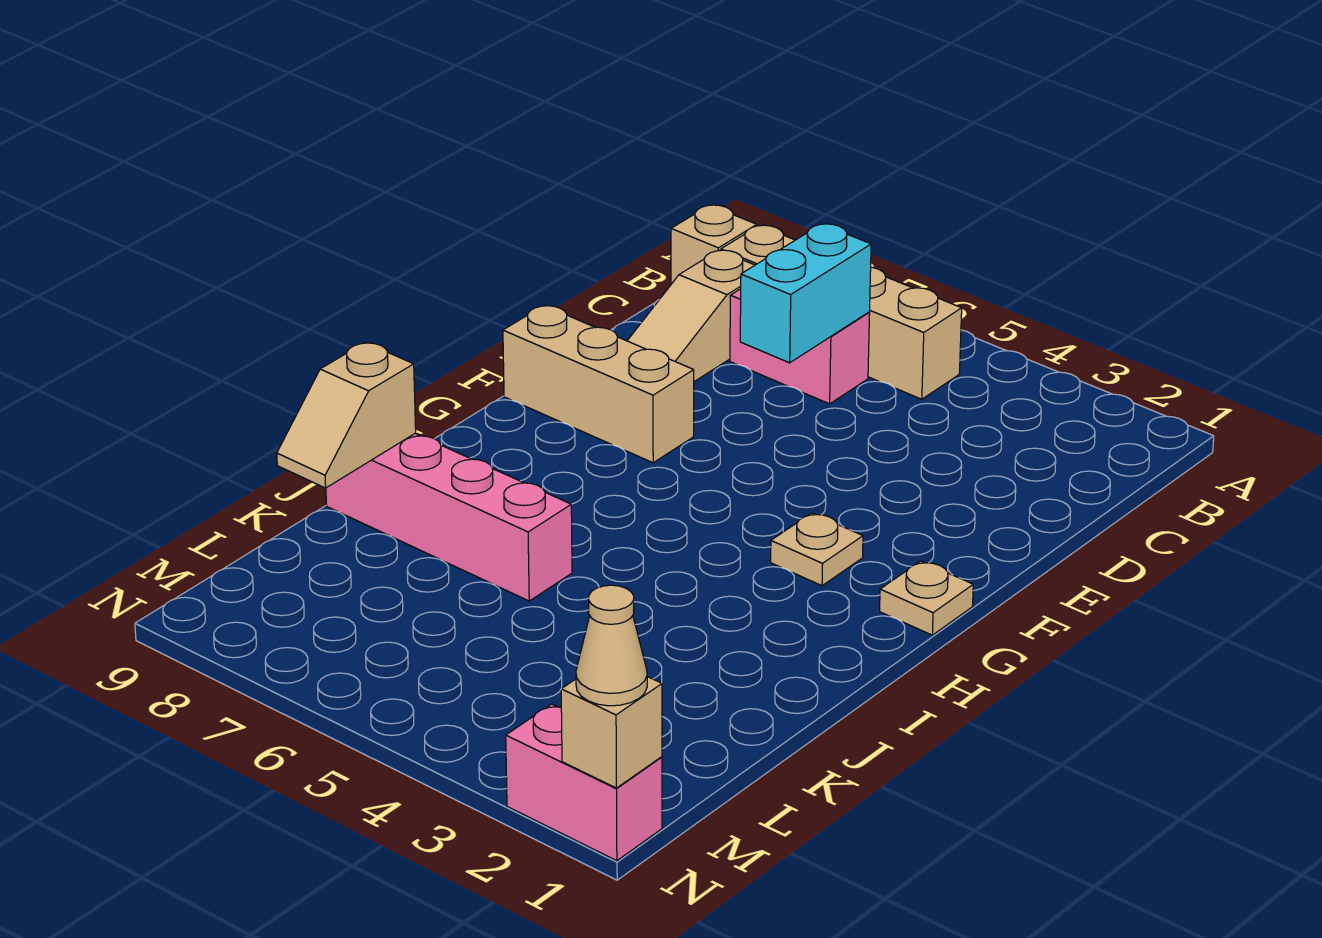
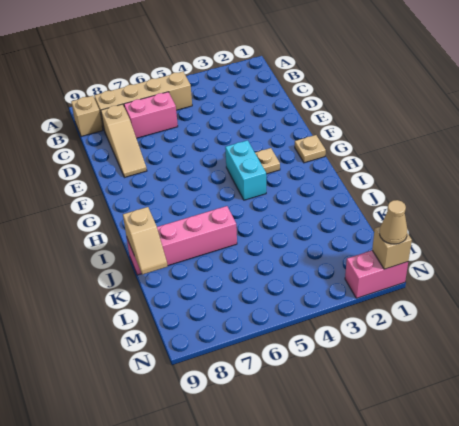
cyan 1x2 brick [740,224,871,363] -> cyan 1x2 brick moved to [225,140,266,200]
tan 1x3 brick [503,306,694,463] -> none

